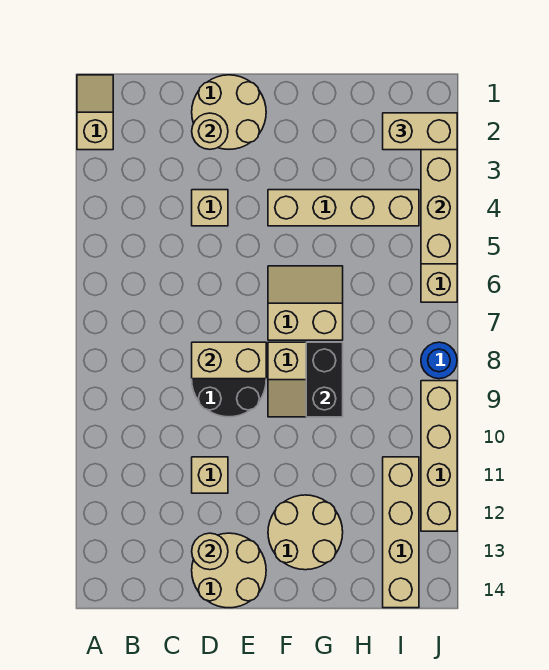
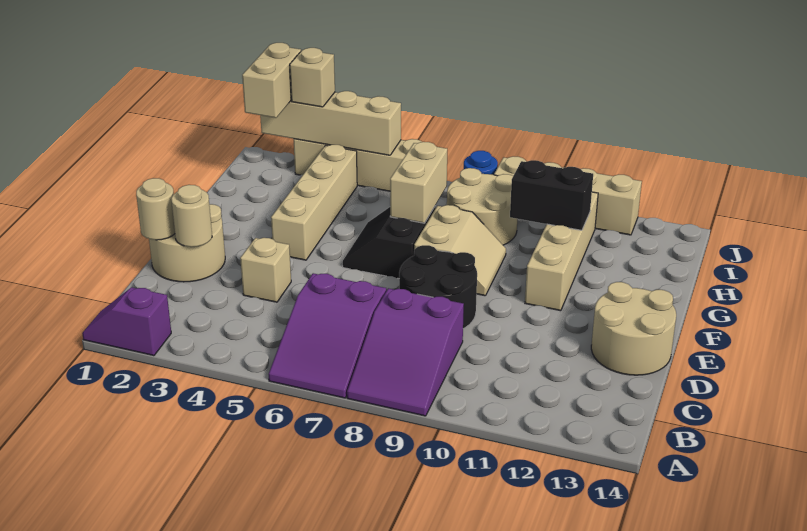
tan 1x2 slope [77,75,113,150] -> purple 1x2 slope [82,287,171,356]
none -> purple 2x3 slope [269,273,386,398]
none -> purple 2x3 slope [347,288,464,416]
tan 1x2 brick [192,342,266,379] -> tan 1x2 brick moved to [390,142,447,223]
tan 1x1 brick [192,457,228,493] -> tan 1x1 brick moved to [290,48,335,107]
tan 1x1 round brick [192,533,228,570] -> tan 1x1 round brick moved to [136,178,175,240]
tan 2x2 slope [268,266,343,340] -> black 2x2 slope [343,206,436,279]
tan 2x2 round brick [268,495,343,570] -> tan 2x2 round brick moved to [447,168,517,245]
black 1x2 brick [306,342,343,417] -> black 1x2 brick moved to [510,160,593,230]
tan 1x4 brick [383,457,419,608] -> tan 1x4 brick turned to [525,192,598,311]

